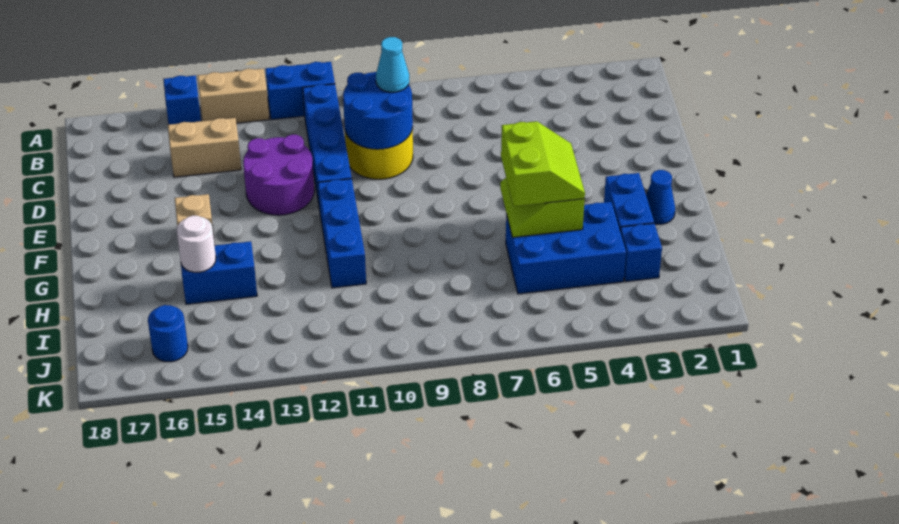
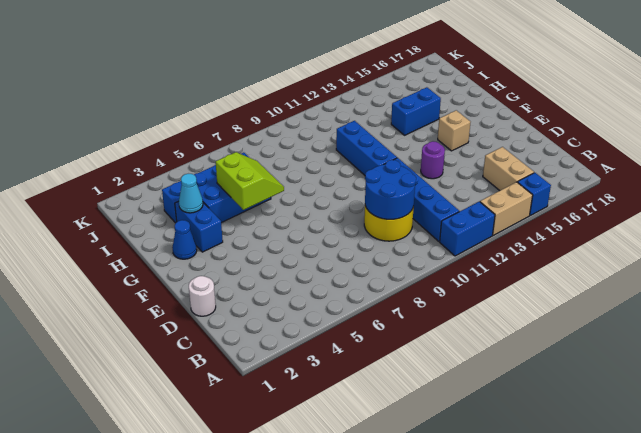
cyan 1x1 cone [376,37,409,92] -> cyan 1x1 cone moved to [179,174,203,213]
tan 1x2 brick [168,118,241,177] -> tan 1x2 brick turned to [483,147,534,191]
purple 2x2 round brick [243,135,314,215] -> purple 1x1 round brick [421,141,445,179]
lime 2x2 slope [501,121,585,206] -> none
white 1x1 round brick [177,215,216,272] -> white 1x1 round brick moved to [189,276,216,316]
blue 1x1 round brick [148,305,188,362] -> none

